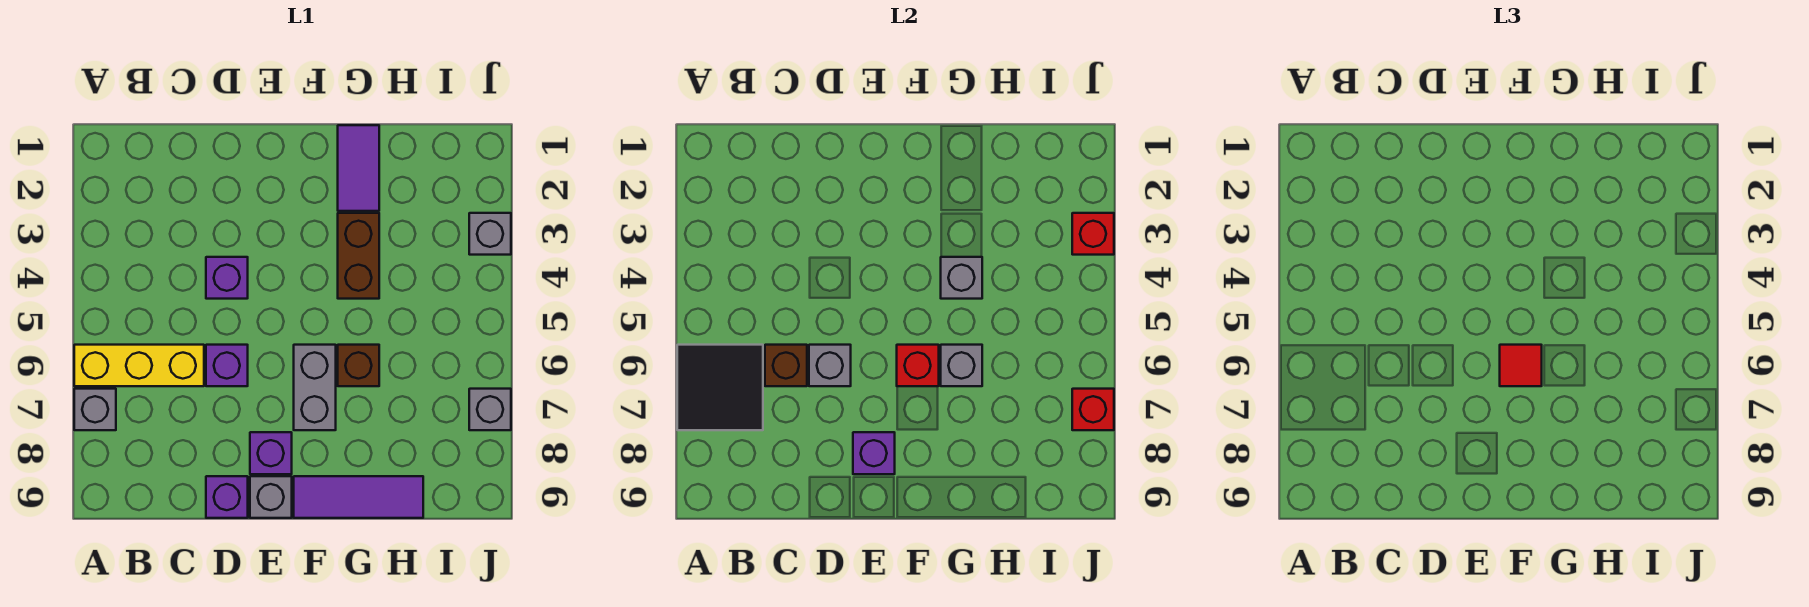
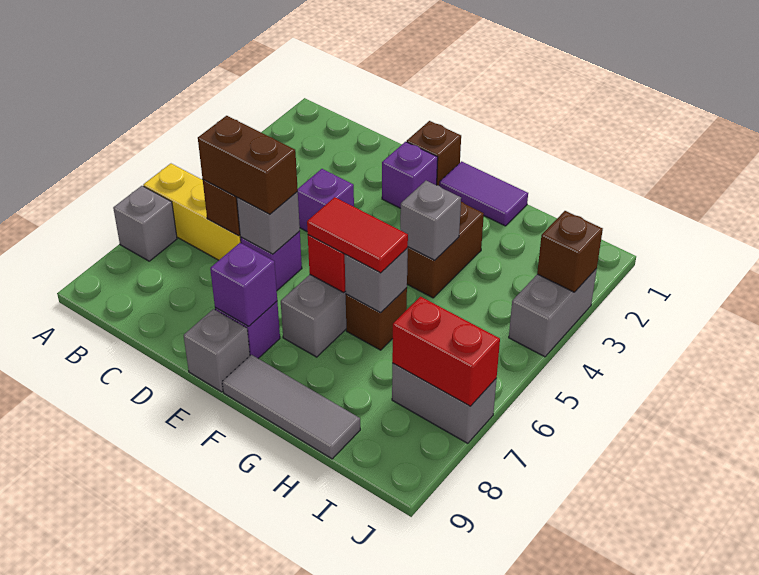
black 2x2 tile [677,345,763,430] -> none
none -> brown 1x2 brick [198,116,298,214]
purple 1x1 brick [206,476,248,518] -> purple 1x1 brick moved to [382,142,438,208]
none -> brown 1x1 brick [407,121,461,186]
red 1x1 tile [1500,345,1542,386] -> red 1x2 tile [307,197,408,273]
purple 1x3 tile [294,476,423,518] -> grey 1x3 tile [222,355,360,459]
purple 1x2 tile [338,125,379,211] -> purple 1x2 tile turned to [439,161,528,226]
grey 1x1 brick [469,213,511,255] -> grey 1x2 brick [509,269,597,357]
red 1x1 brick [1072,213,1114,255] -> brown 1x1 brick [537,211,603,292]
grey 1x1 brick [469,389,511,430] -> grey 1x2 brick [392,363,497,443]
red 1x1 brick [1072,389,1114,430] -> red 1x2 brick [392,297,500,406]

